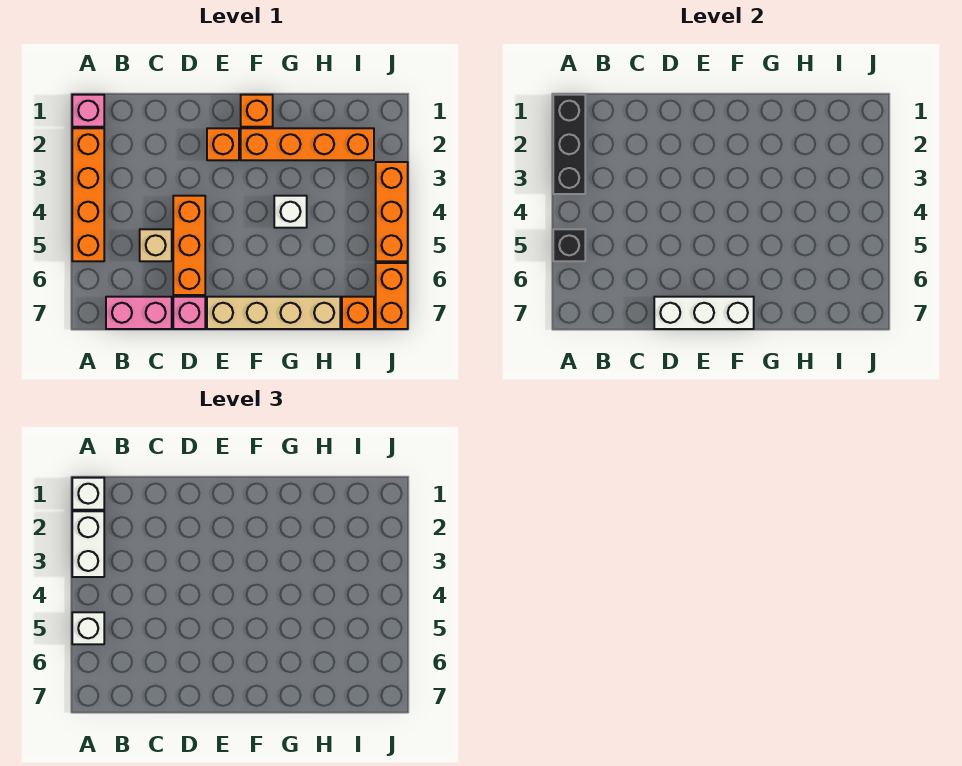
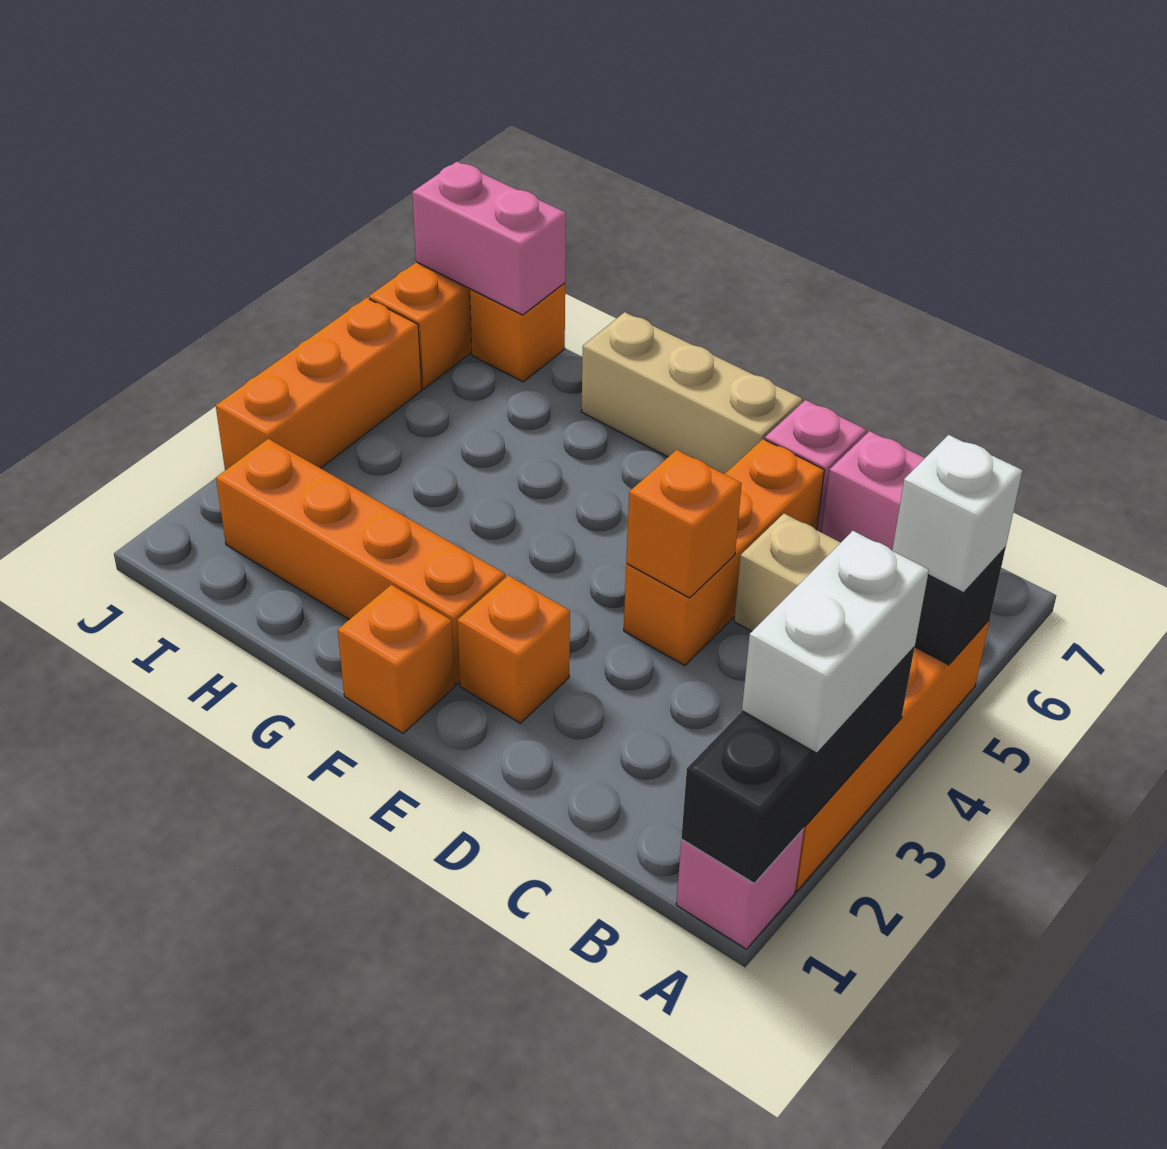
white 1x1 brick [72,478,104,510] -> none
none -> orange 1x1 brick [626,450,742,598]
white 1x3 brick [654,297,754,329] -> none
tan 1x4 brick [207,297,340,329] -> tan 1x3 brick [581,312,802,474]
white 1x1 brick [274,196,307,228] -> none
none -> pink 1x2 brick [412,162,566,315]

